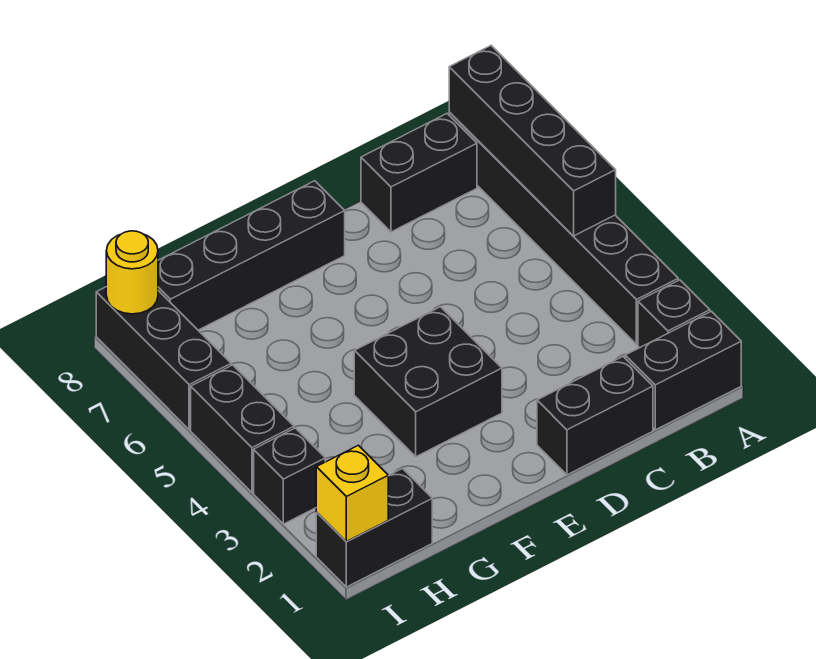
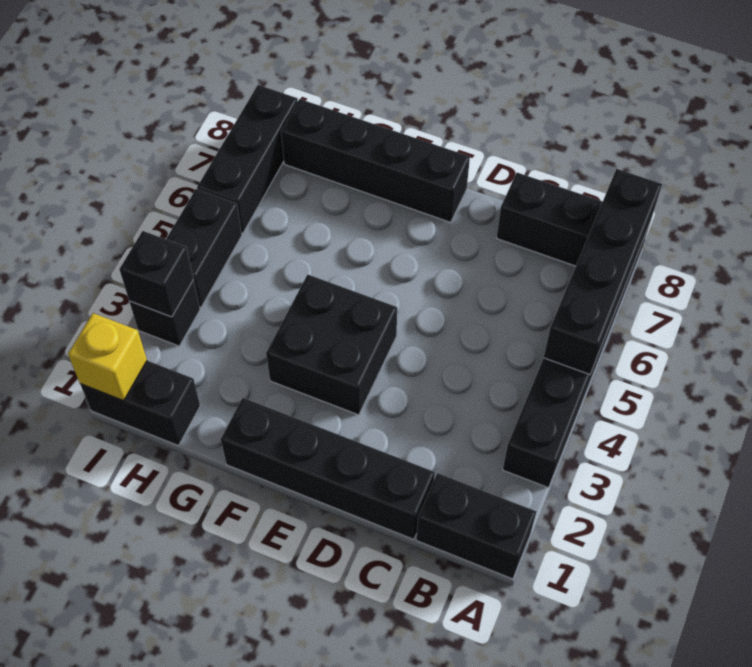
black 1x1 brick [638,280,710,348] -> black 1x1 brick moved to [120,231,194,317]
black 1x2 brick [537,357,653,475] -> black 1x4 brick [221,398,435,539]
yellow 1x1 round brick [106,231,158,314] -> none

